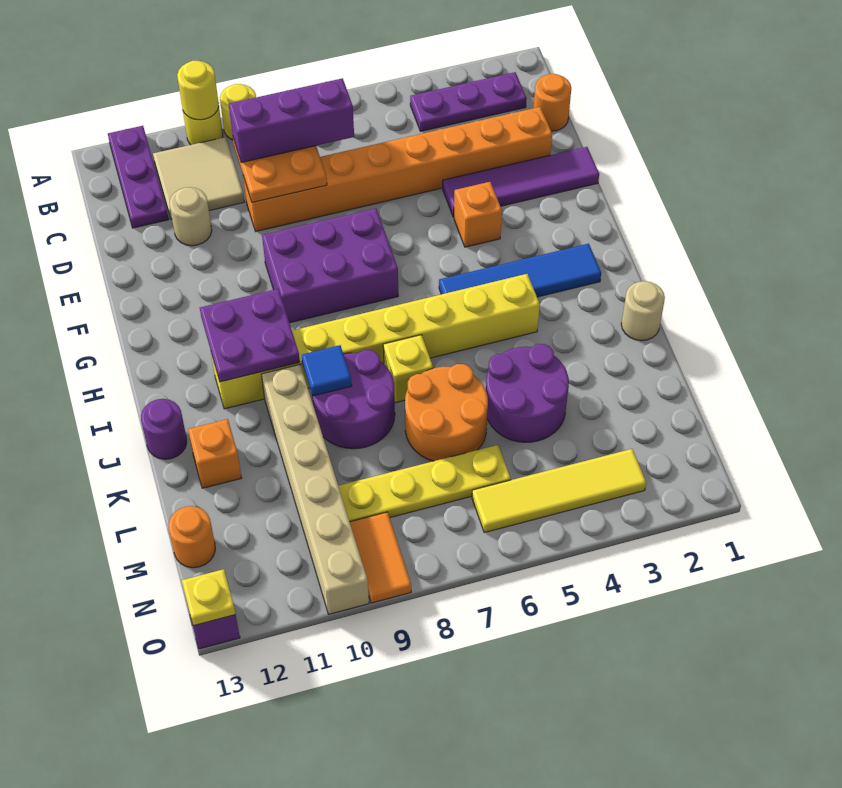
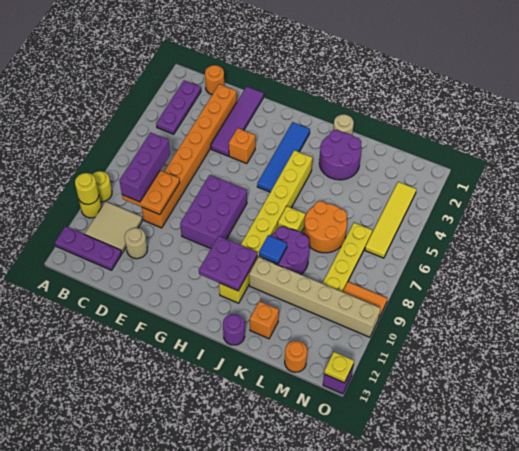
purple 2x2 round brick [486,344,569,442] -> purple 2x2 round brick moved to [319,130,361,180]

